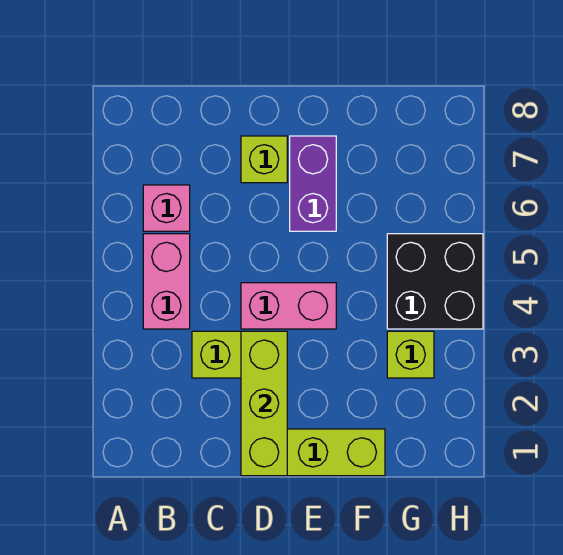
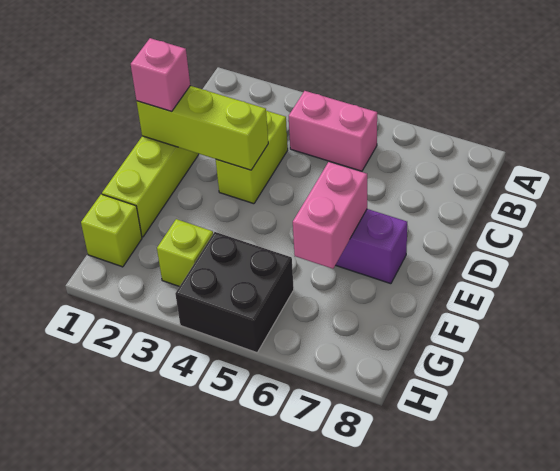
pink 1x1 brick [143,185,190,231] -> pink 1x1 brick moved to [131,38,190,111]
pink 1x2 brick [241,283,336,329] -> pink 1x2 brick moved to [293,162,367,269]
lime 1x1 brick [241,136,287,183] -> lime 1x1 brick moved to [81,194,142,267]

